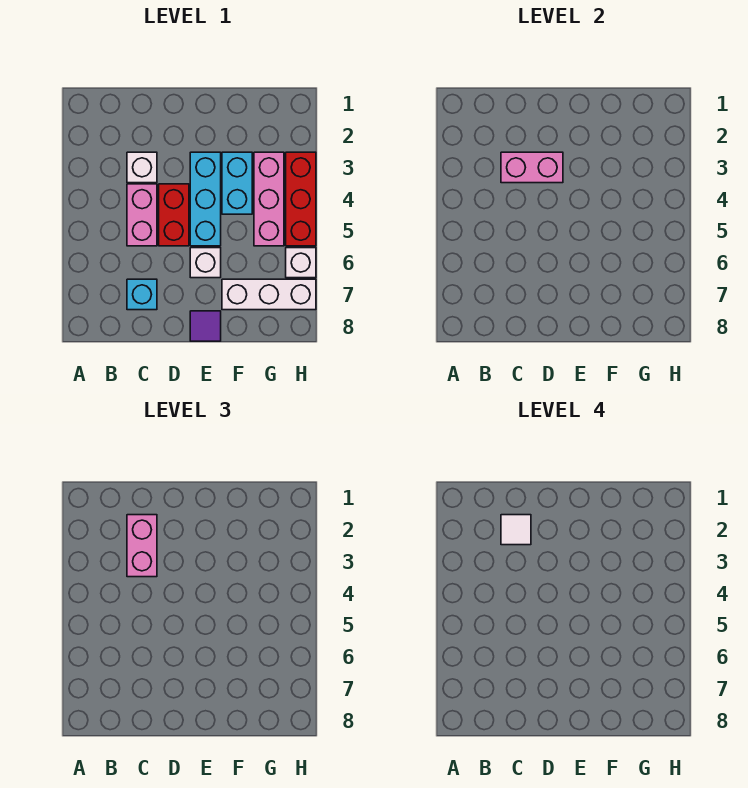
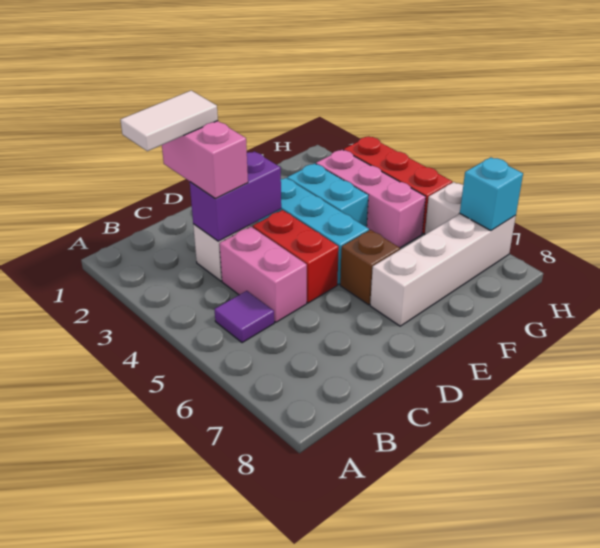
white 1x1 tile [501,515,531,545] -> white 1x2 tile [121,91,218,151]
pink 1x2 brick [501,152,563,183] -> purple 1x2 brick [190,151,281,241]
cyan 1x1 brick [127,279,157,310] -> cyan 1x1 brick moved to [460,157,523,231]
white 1x1 brick [190,248,221,278] -> brown 1x1 brick [340,230,400,305]
purple 1x1 tile [190,311,221,341] -> purple 1x1 tile moved to [215,291,274,343]
white 1x3 brick [222,279,316,310] -> white 1x4 brick [370,214,516,326]

